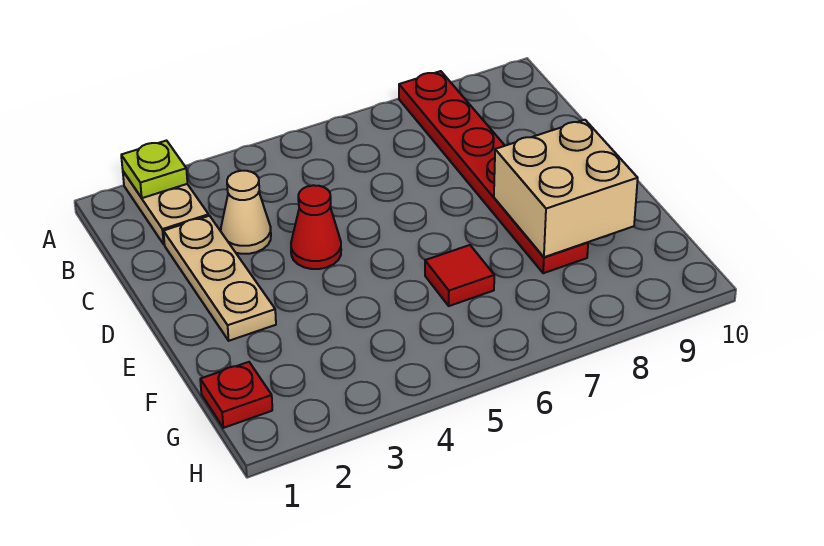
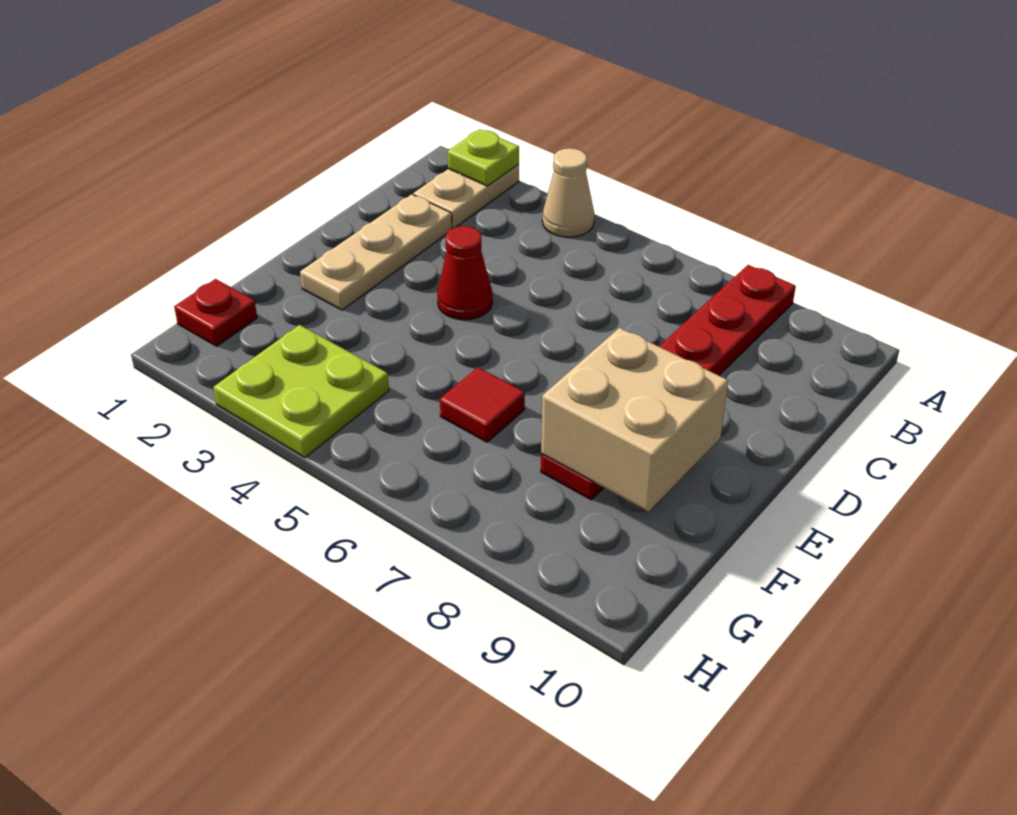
tan 1x1 cone [221,171,271,254] -> tan 1x1 cone moved to [542,148,594,237]
none -> lime 2x2 plate [214,325,389,458]

